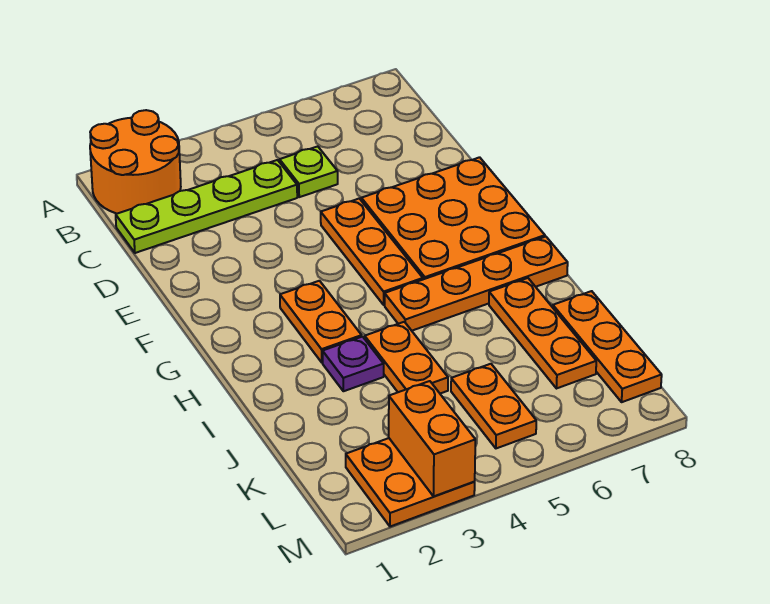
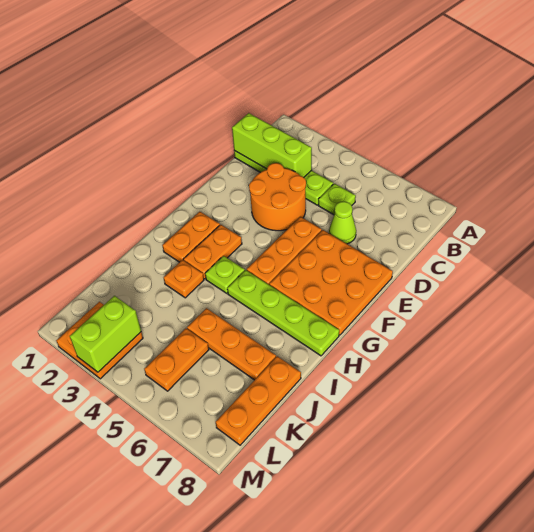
orange 2x2 round brick [90,110,181,214] -> orange 2x2 round brick moved to [249,163,306,231]
none -> lime 1x3 brick [232,113,312,177]
none -> lime 1x1 cone [329,201,356,244]
none -> lime 1x1 plate [205,256,245,293]
orange 1x4 plate [385,237,568,331] -> lime 1x4 plate [227,270,339,356]
purple 1x1 plate [323,337,384,391] -> orange 1x1 plate [164,260,204,298]
orange 1x2 plate [365,322,448,393] -> orange 1x2 plate moved to [162,212,220,262]
orange 1x3 plate [489,278,596,389] -> orange 1x3 plate turned to [187,308,276,380]
orange 1x2 brick [389,381,475,496] -> lime 1x2 brick [70,296,141,372]

